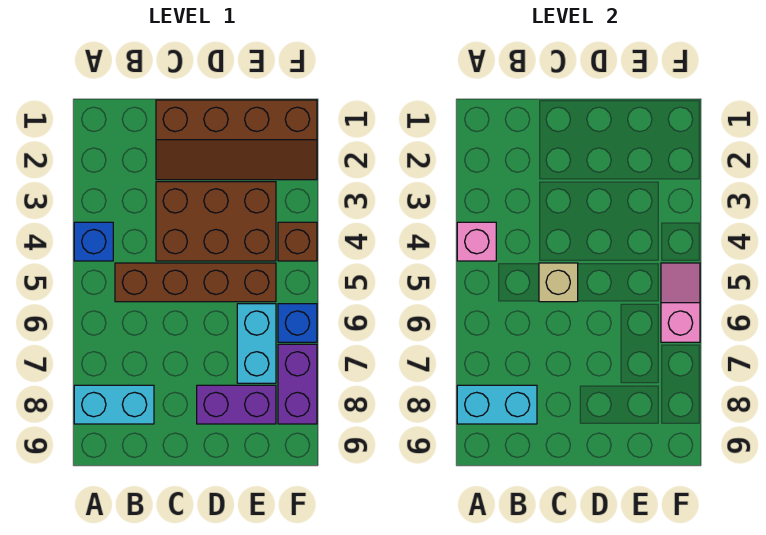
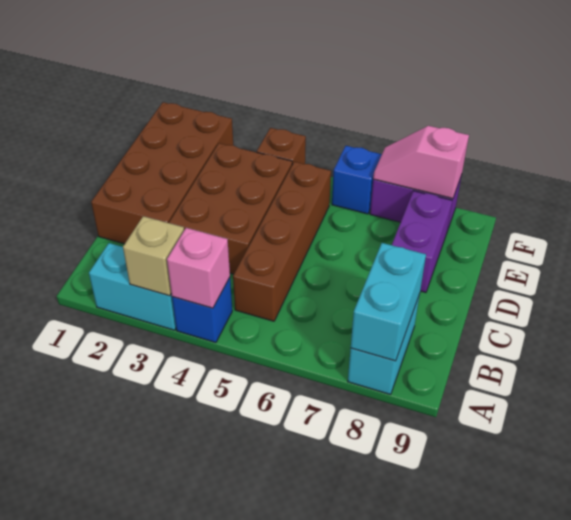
brown 2x4 slope [156,100,317,180] -> brown 2x4 brick [91,102,233,244]
tan 1x1 brick [539,263,578,302] -> tan 1x1 brick moved to [123,216,184,296]
cyan 1x2 brick [237,304,276,383] -> cyan 1x2 brick moved to [89,243,176,330]
pink 1x2 slope [661,263,700,342] -> pink 1x2 slope moved to [373,126,469,199]

